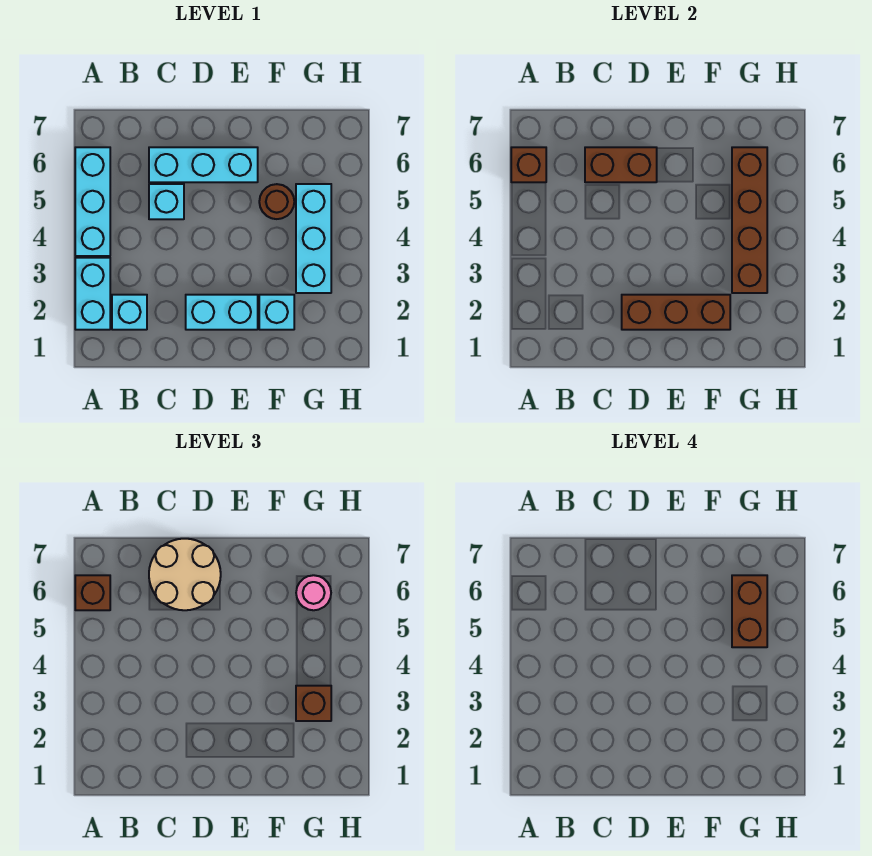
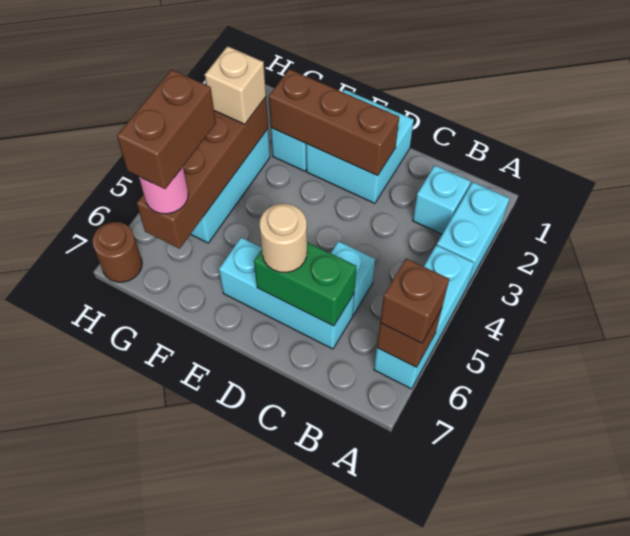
brown 1x2 brick [585,147,657,182] -> green 1x2 brick [254,242,357,326]
tan 2x2 round brick [149,539,221,610] -> tan 1x1 round brick [260,204,307,272]
cyan 1x2 brick [186,295,258,330] -> cyan 2x2 brick [306,90,414,203]
brown 1x1 round brick [259,184,294,219] -> brown 1x1 round brick moved to [92,222,142,282]
brown 1x1 brick [296,686,331,721] -> tan 1x1 brick [205,46,266,124]

